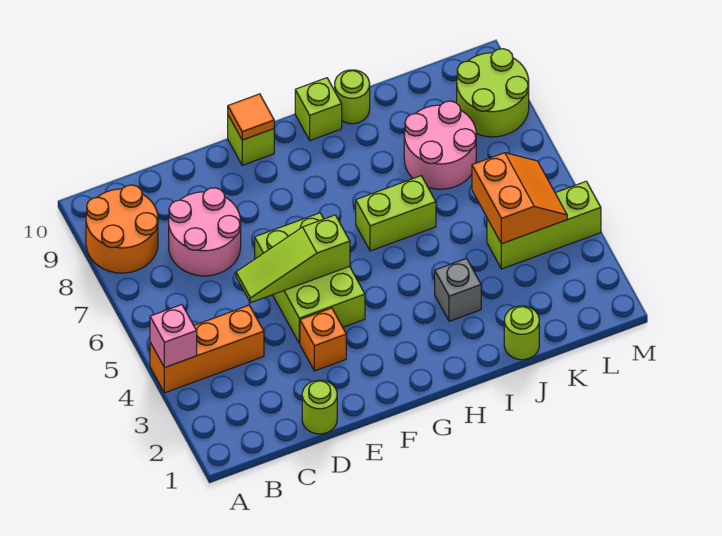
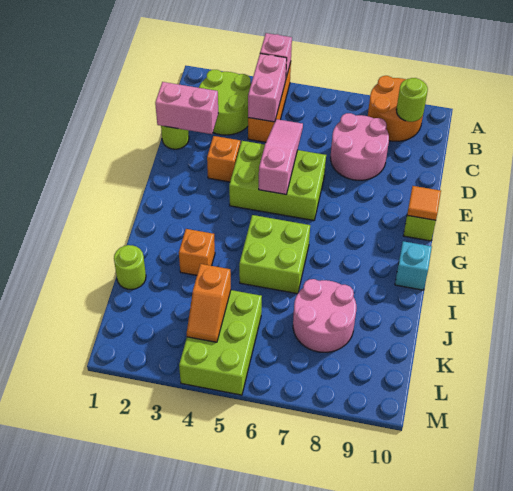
none -> pink 1x2 brick [248,54,287,122]
none -> pink 1x2 brick [155,82,218,134]
lime 1x3 slope [236,215,350,303] -> pink 1x3 slope [259,119,303,195]
lime 1x2 brick [356,176,436,251] -> lime 2x2 brick [239,215,310,294]
lime 1x1 brick [295,78,342,140] -> cyan 1x1 brick [395,241,432,290]
grey 1x1 brick [435,258,481,321] -> orange 1x1 brick [179,229,215,275]
lime 1x1 round brick [335,70,370,124] -> lime 1x1 round brick moved to [396,78,428,122]
lime 1x3 brick [487,181,601,269] -> lime 2x3 brick [179,290,262,395]
orange 2x2 slope [472,153,567,244] -> orange 1x2 slope [187,264,231,342]
lime 2x2 round brick [457,49,529,137] -> lime 2x2 round brick moved to [199,70,251,135]

